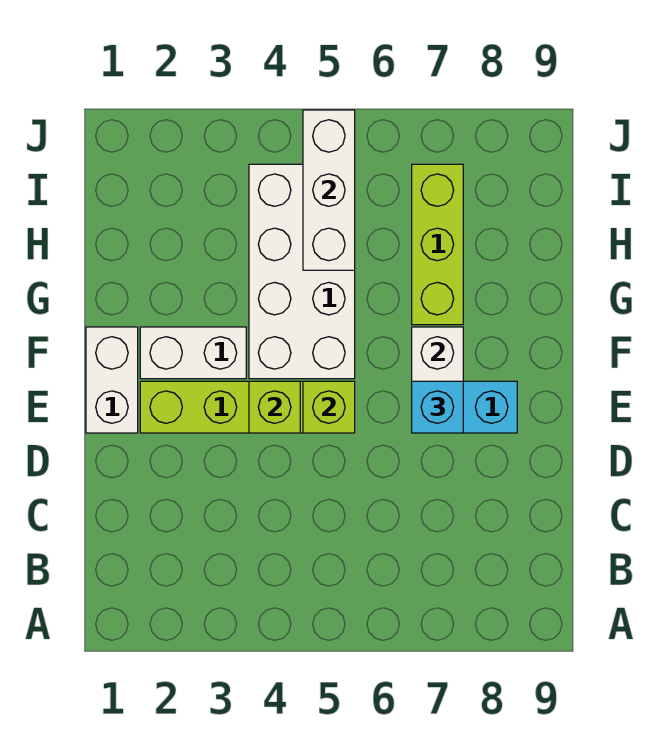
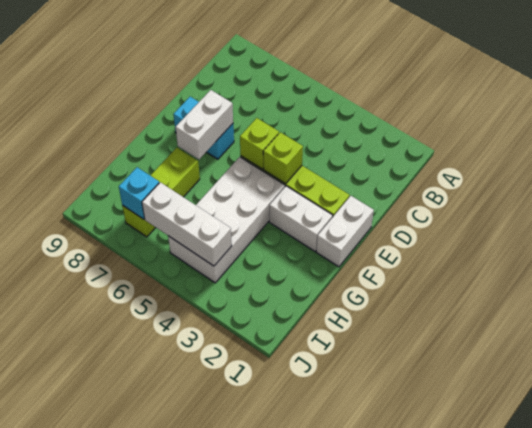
cyan 1x1 brick [412,381,463,433] -> cyan 1x1 brick moved to [119,167,159,219]
white 1x3 brick [303,110,355,270] -> white 1x3 brick turned to [142,182,232,266]

